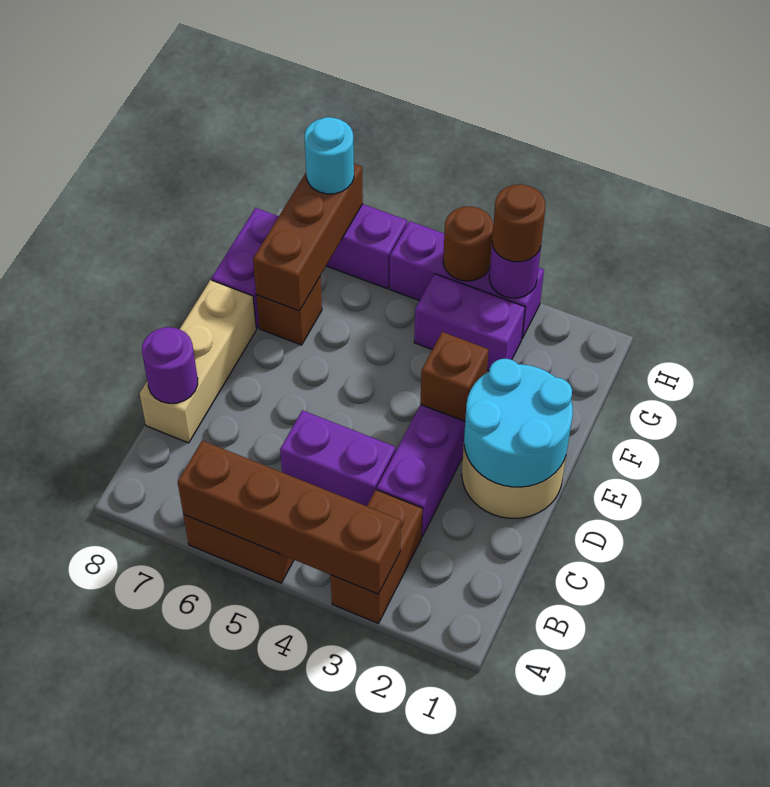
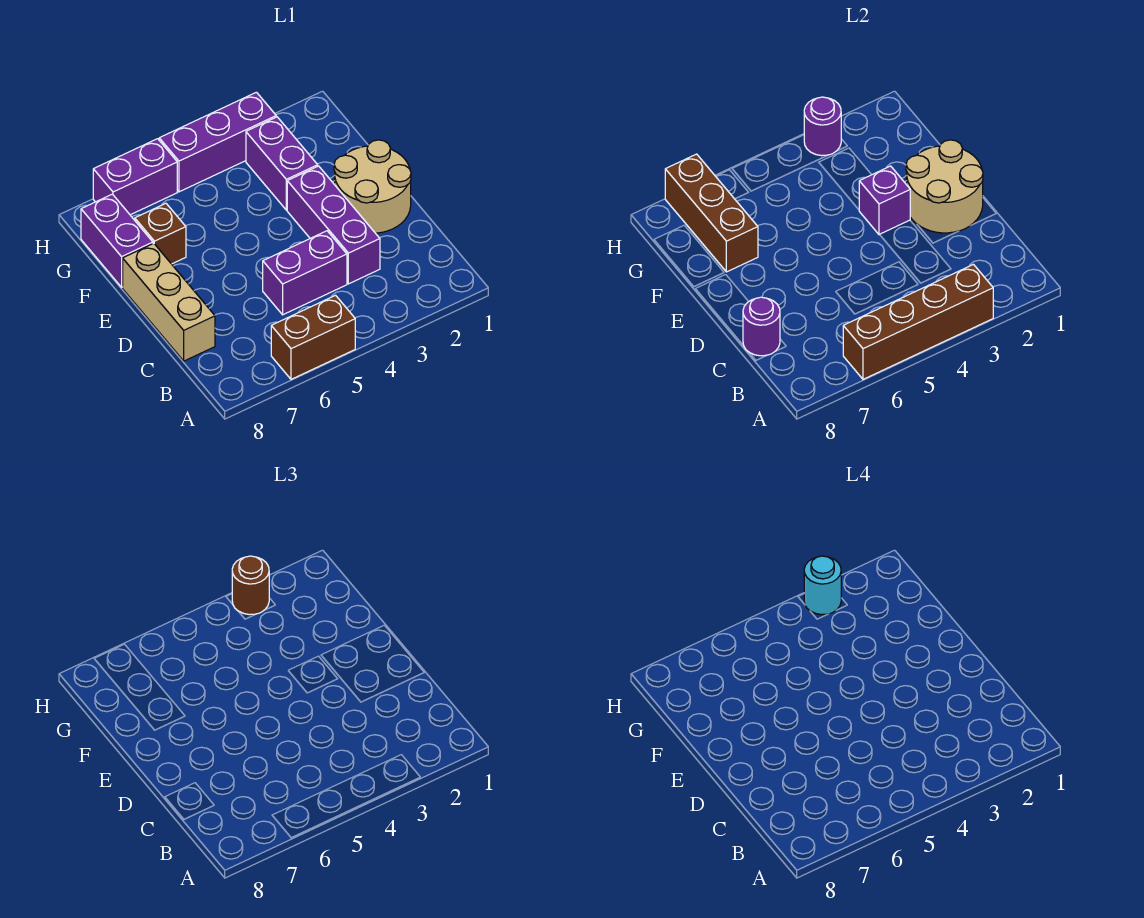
brown 1x2 brick [331,490,422,623] -> none
cyan 2x2 round brick [464,359,573,487] -> tan 2x2 round brick [906,140,983,233]
brown 1x1 brick [420,332,489,421] -> purple 1x1 brick [859,166,910,235]
purple 1x2 brick [414,274,525,371] -> purple 1x2 brick turned to [246,117,318,210]
brown 1x1 round brick [443,206,493,281] -> none
cyan 1x1 round brick [305,117,354,194] -> cyan 1x1 round brick moved to [804,556,841,615]

